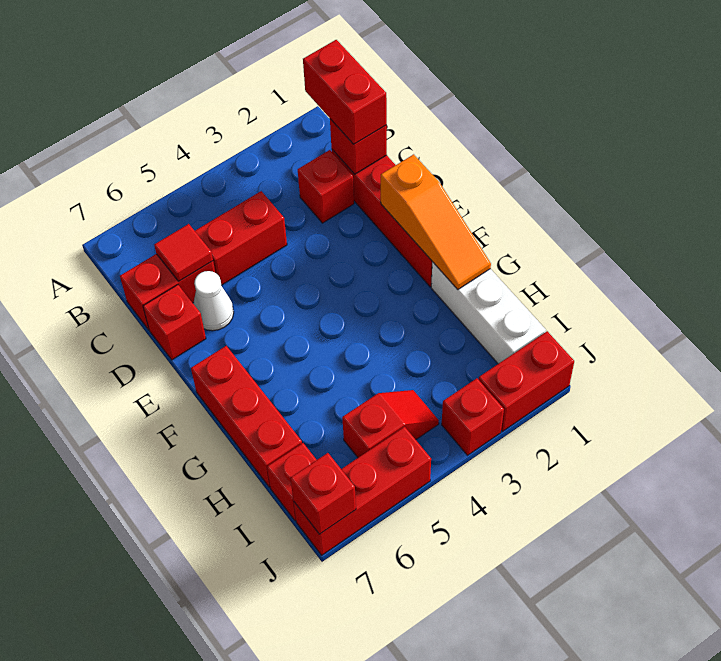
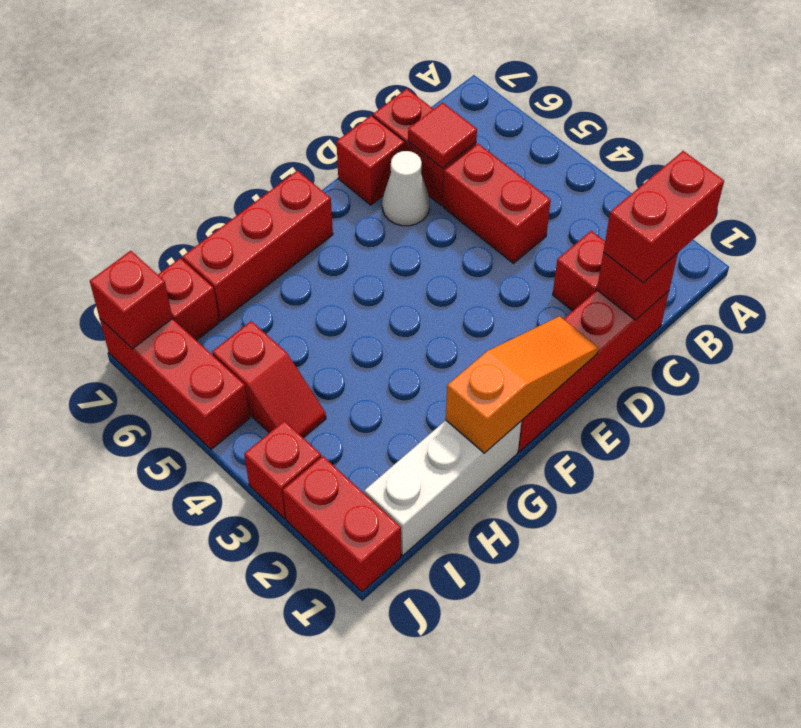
orange 1x3 slope [381,154,491,290] -> orange 1x3 slope turned to [446,316,598,453]

